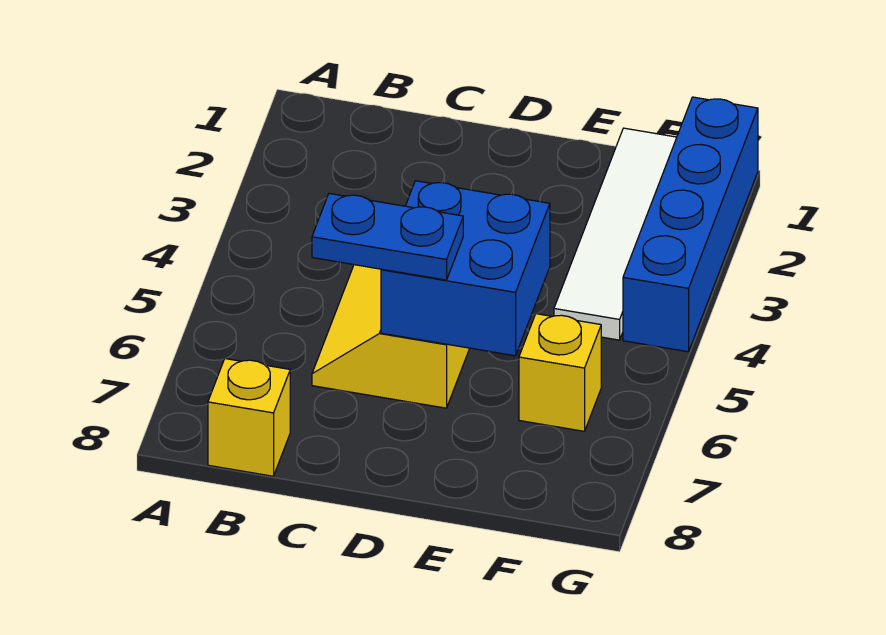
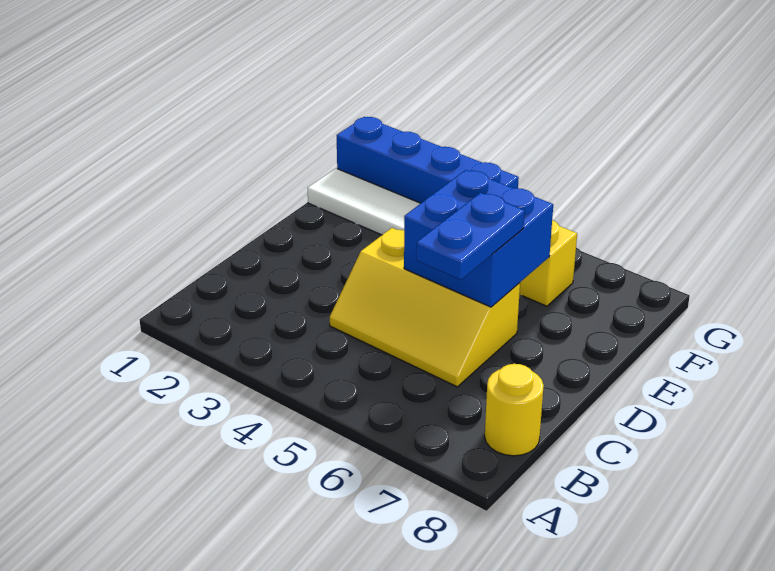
yellow 1x1 brick [208,359,290,476] -> yellow 1x1 round brick [485,364,544,456]

